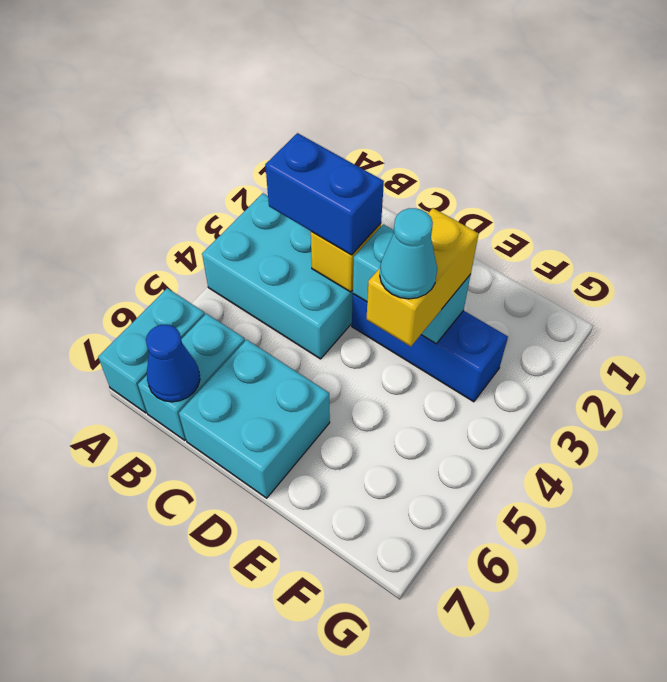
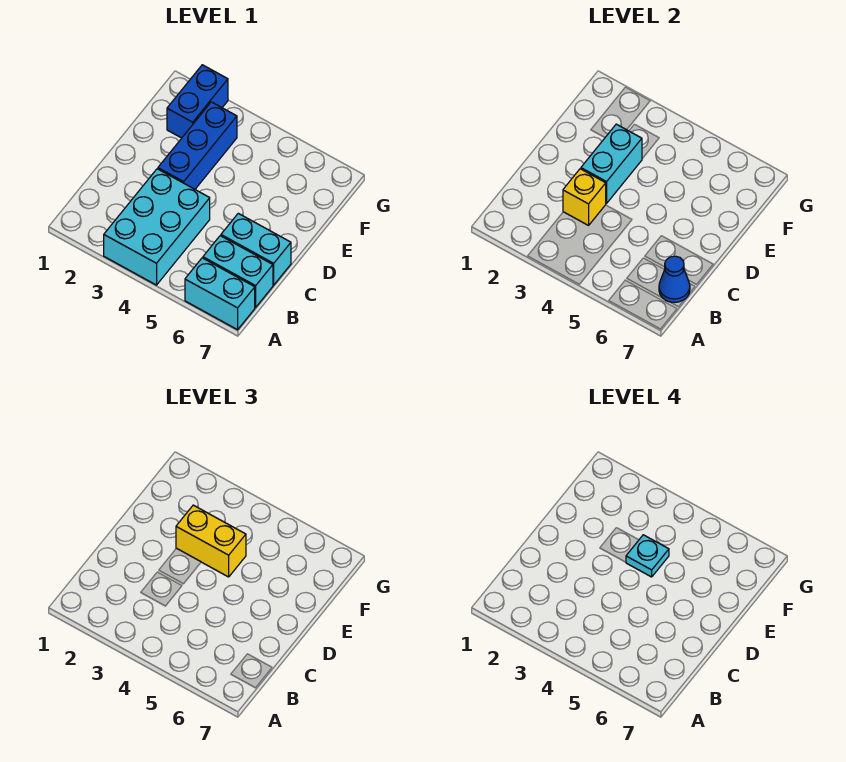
blue 1x2 brick [265,133,384,255] -> blue 1x2 brick moved to [167,65,228,138]
cyan 2x2 brick [179,340,330,498] -> cyan 1x2 brick [221,213,291,285]
cyan 1x1 cone [380,208,437,299] -> cyan 1x1 plate [626,535,669,577]

